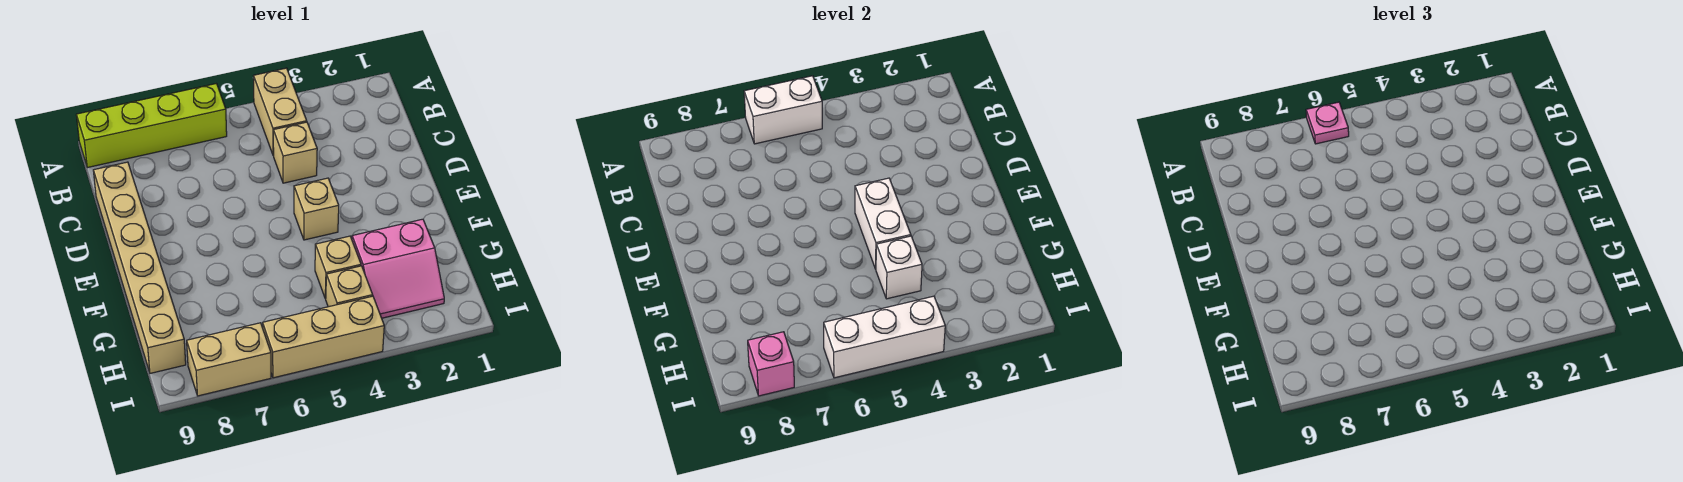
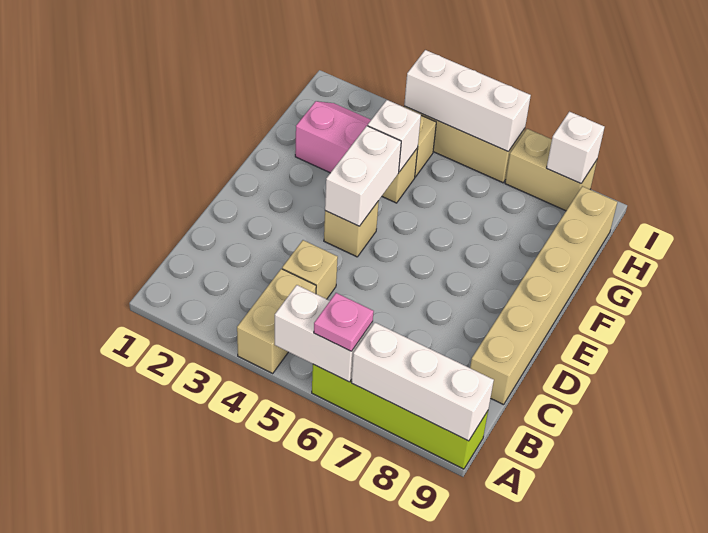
none -> white 1x3 brick [351,323,494,441]
pink 1x1 brick [748,332,794,396] -> white 1x1 brick [547,112,605,184]

